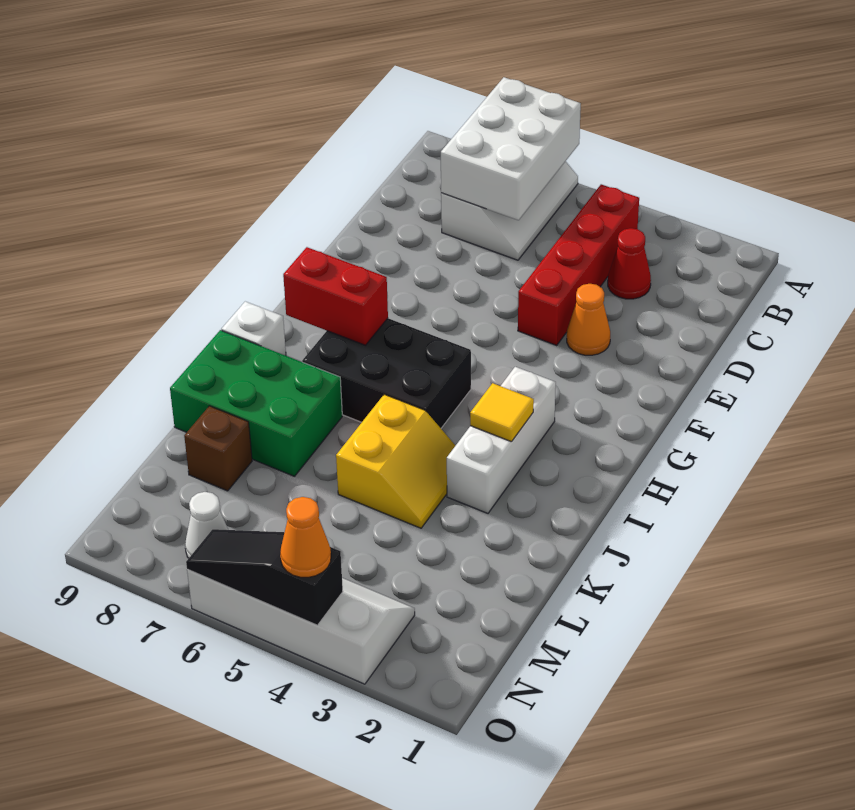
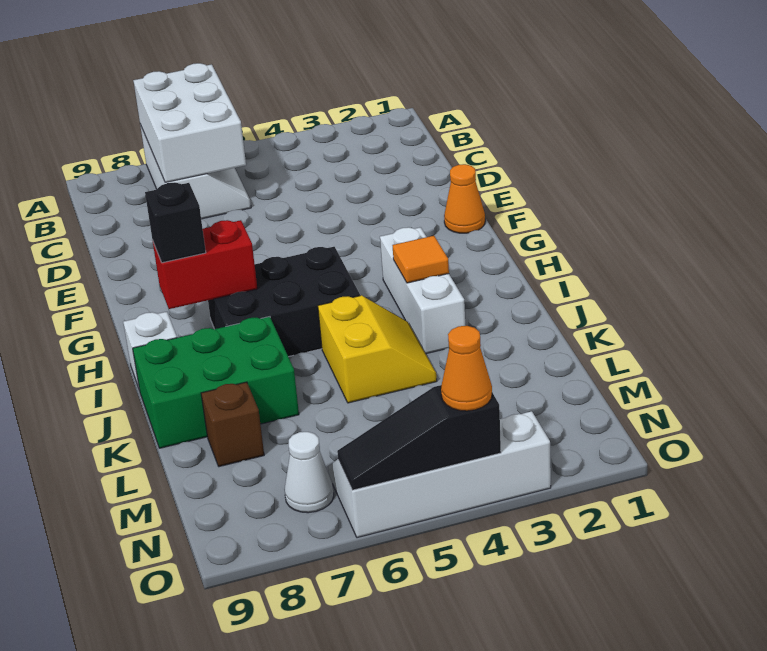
red 1x4 brick [518,184,639,345] -> none
red 1x1 cone [608,228,651,299] -> none
orange 1x1 cone [567,284,610,355] -> orange 1x1 cone moved to [444,164,485,233]
none -> black 1x1 brick [145,182,206,263]
yellow 1x1 tile [470,383,534,442] -> orange 1x1 tile [393,236,449,283]

